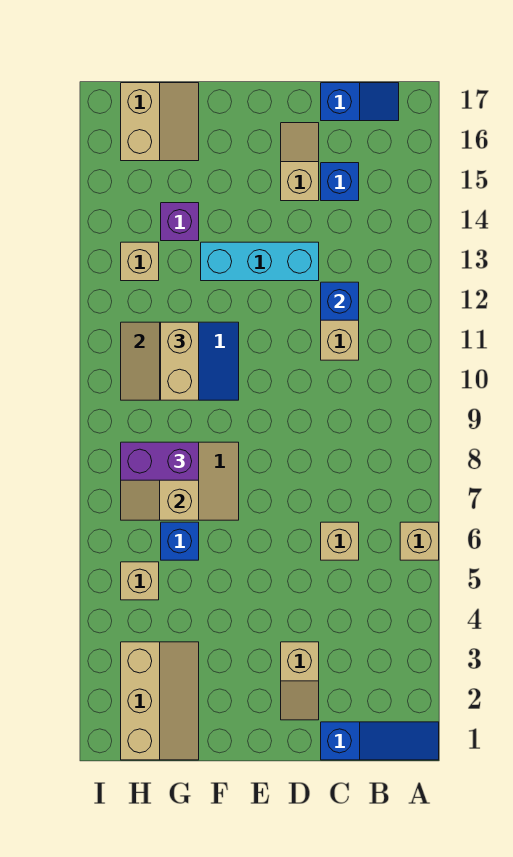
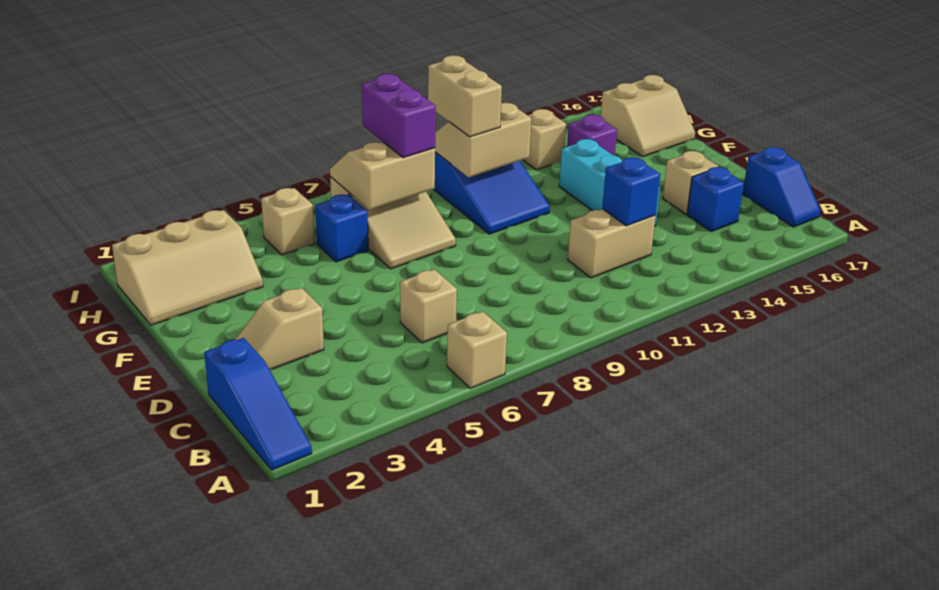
tan 1x2 brick [161,322,199,400] -> tan 1x2 brick turned to [428,55,502,137]

